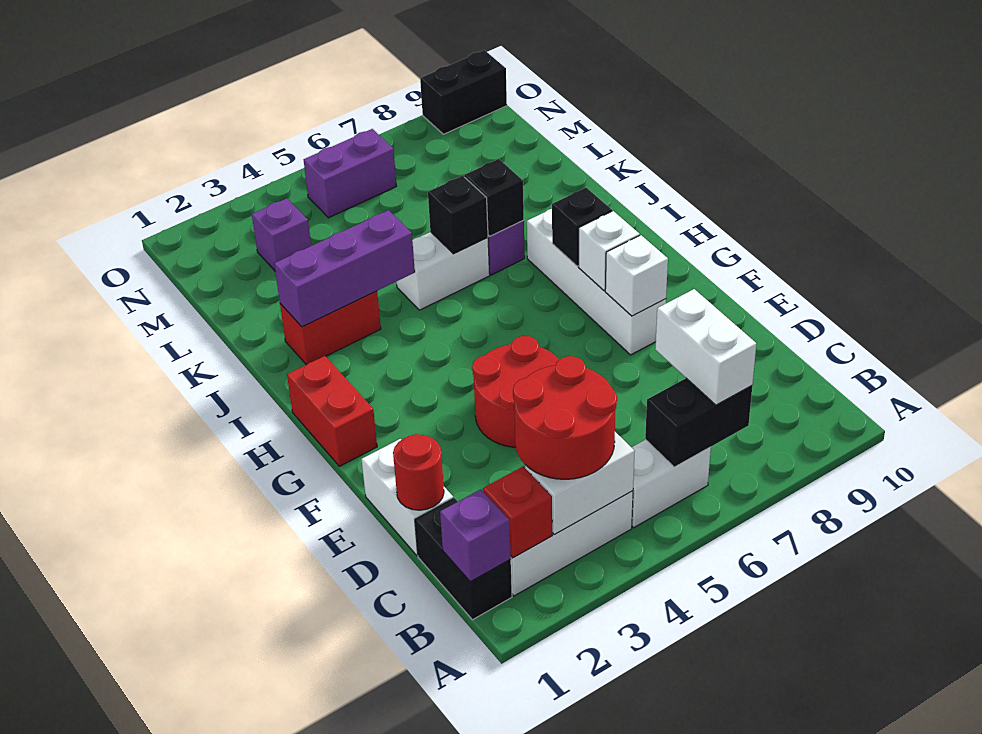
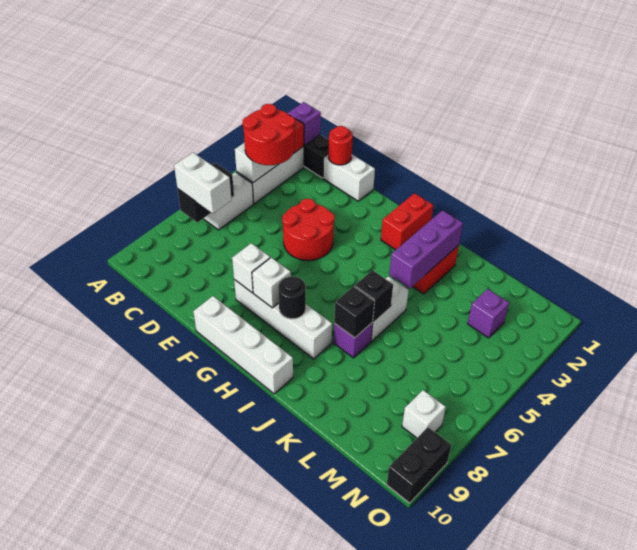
none -> white 1x4 brick [193,296,293,394]
red 1x2 brick [287,356,377,466] -> red 1x2 brick turned to [381,193,433,250]
black 1x1 brick [552,188,612,266] -> black 1x1 round brick [278,276,306,319]
purple 1x2 brick [304,129,396,218] -> none
none -> white 1x1 brick [402,390,446,438]

